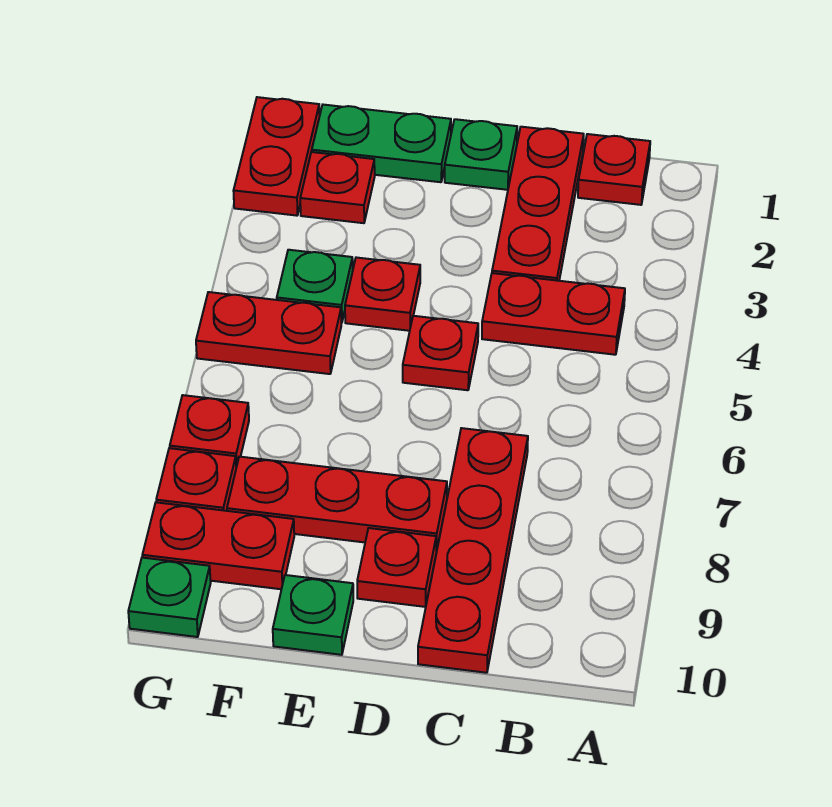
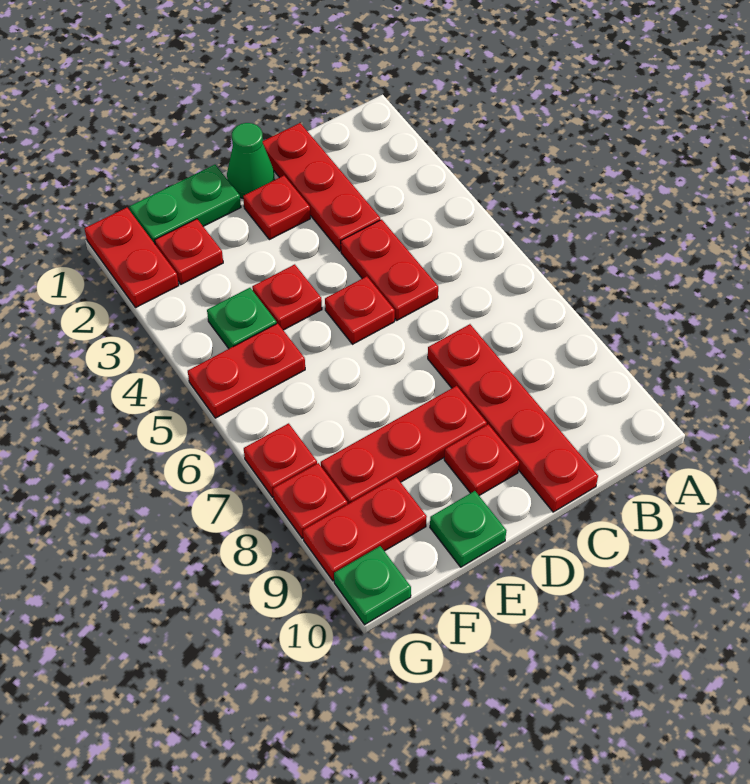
red 1x1 plate [578,134,650,205] -> red 1x1 plate moved to [243,176,310,240]
red 1x2 plate [482,273,625,355] -> red 1x2 plate turned to [341,220,438,320]
green 1x1 plate [445,119,517,190] -> green 1x1 cone [227,123,275,198]

